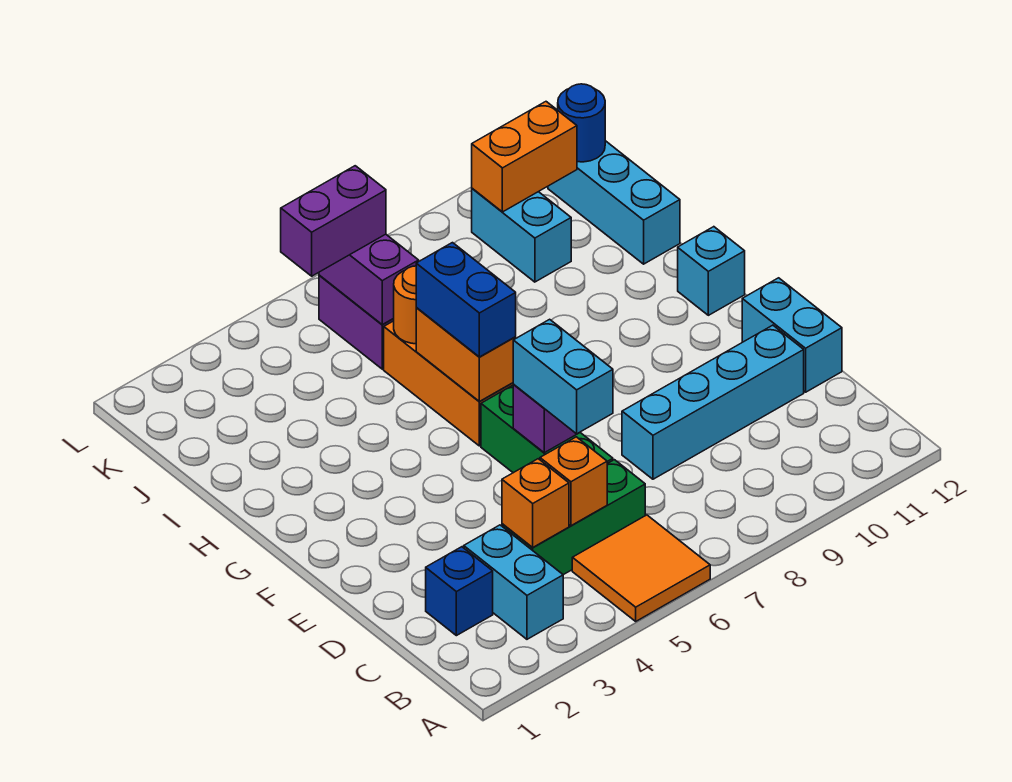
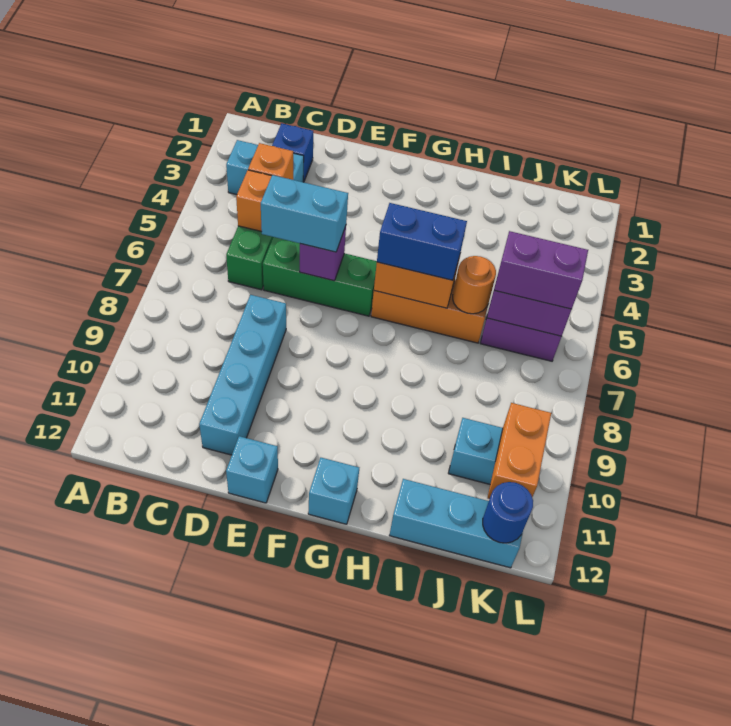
orange 2x2 tile [572,515,710,621] -> none
cyan 1x2 brick [742,278,842,392] -> cyan 1x1 brick [226,436,278,503]
purple 1x2 brick [281,166,386,276] -> purple 1x2 brick turned to [494,231,588,309]

